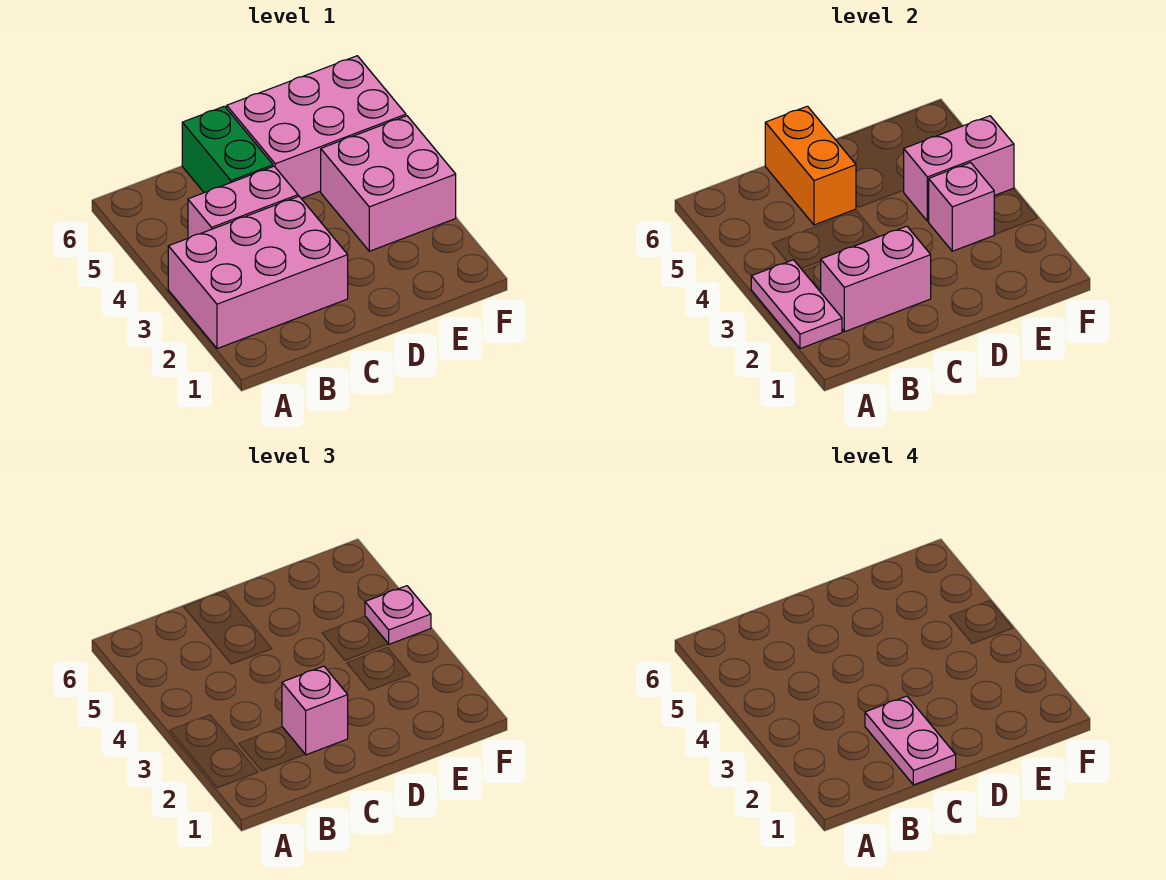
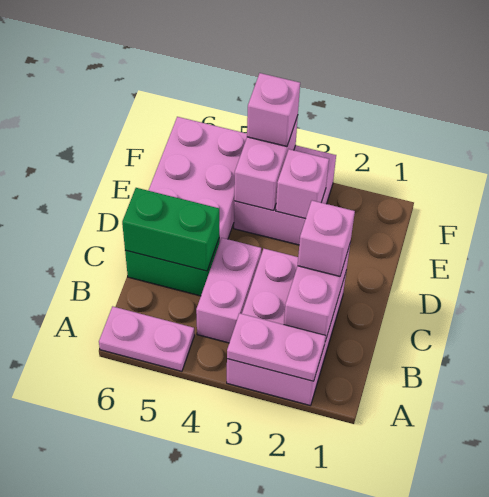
pink 1x2 plate [865,696,956,785] -> pink 1x2 plate moved to [99,306,194,371]
orange 1x2 brick [765,106,856,225] -> green 1x2 brick [122,188,219,271]
pink 1x1 plate [365,586,431,644] -> pink 1x1 brick [247,73,300,146]

